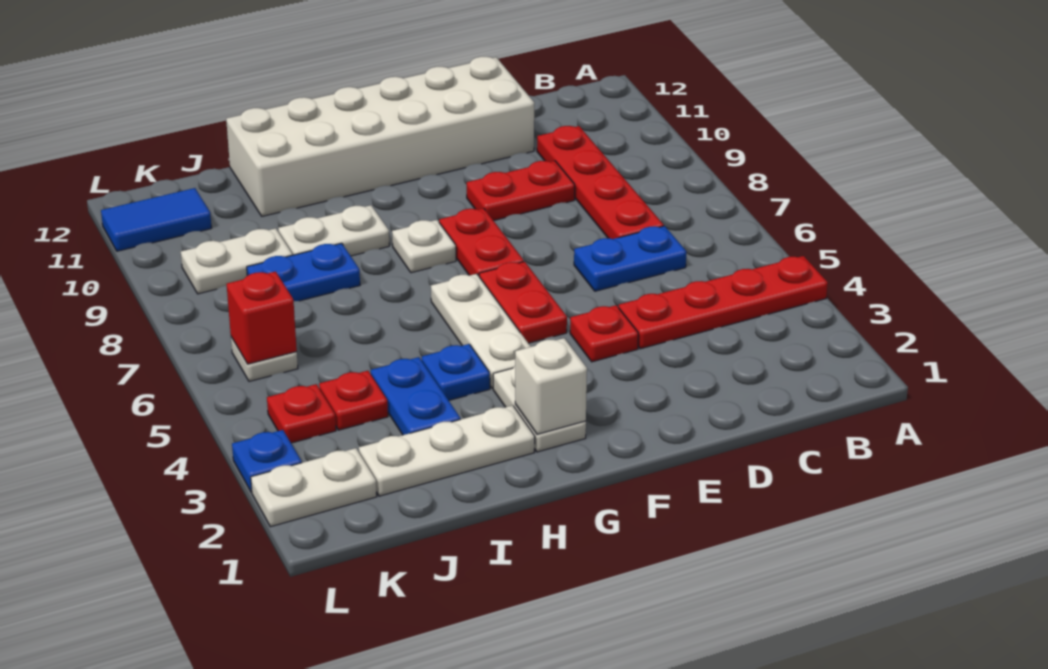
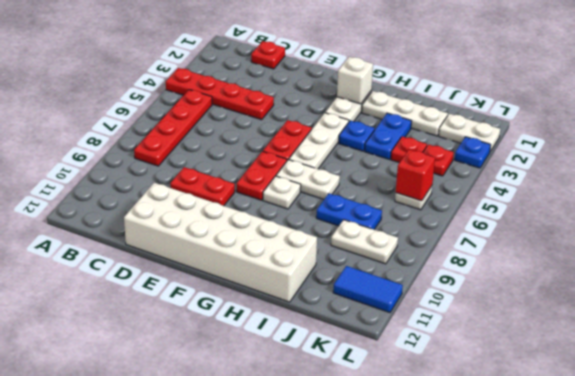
blue 1x2 plate [574,226,686,291] -> none
red 1x4 plate [537,126,664,239] -> red 1x4 plate moved to [134,90,212,166]
red 1x1 plate [570,305,638,362] -> red 1x1 plate moved to [251,41,285,69]
white 1x2 plate [278,205,389,256] -> white 1x2 plate moved to [276,160,340,199]

